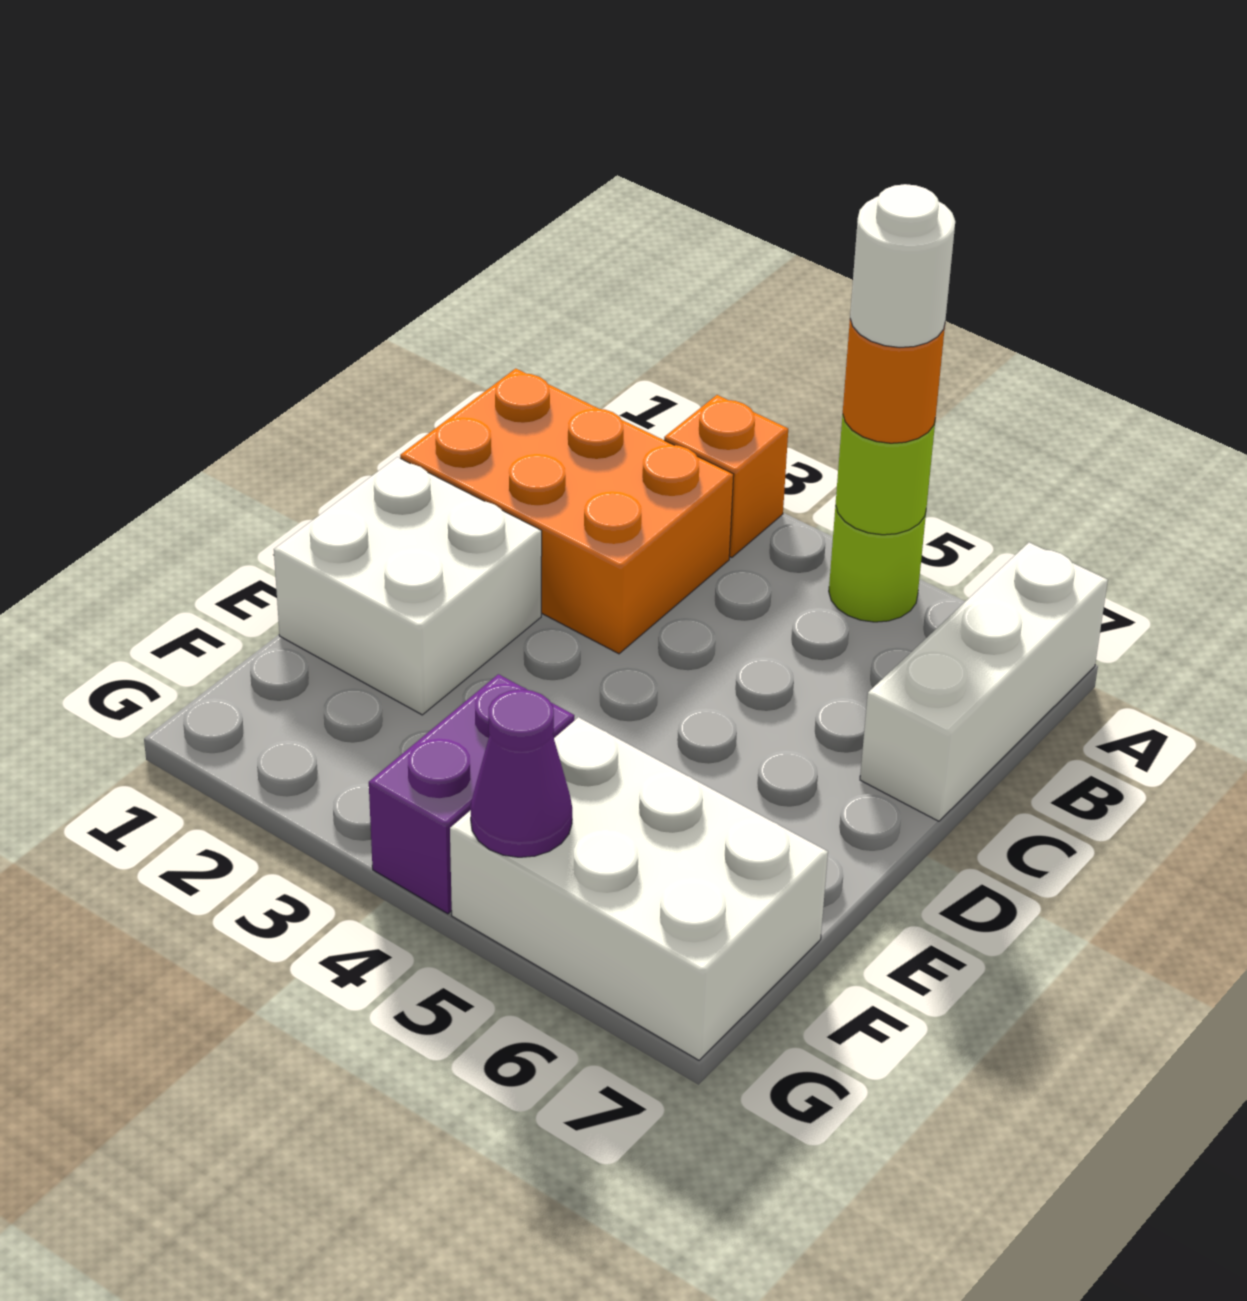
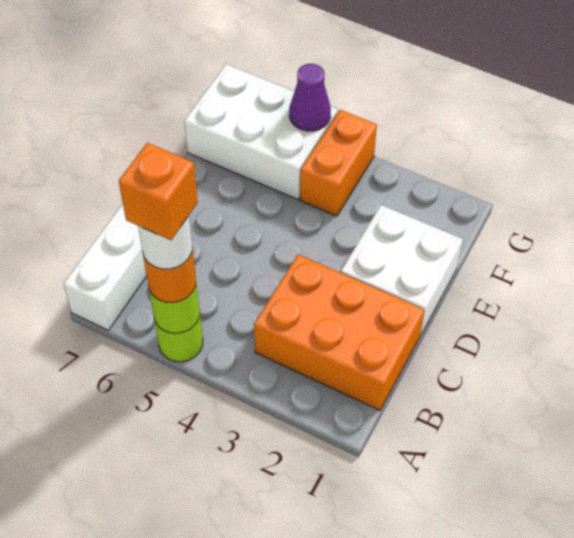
orange 1x1 brick [664,395,788,558] -> orange 1x1 brick moved to [119,143,198,240]
purple 1x2 brick [369,674,574,914] -> orange 1x2 brick [300,110,377,216]

